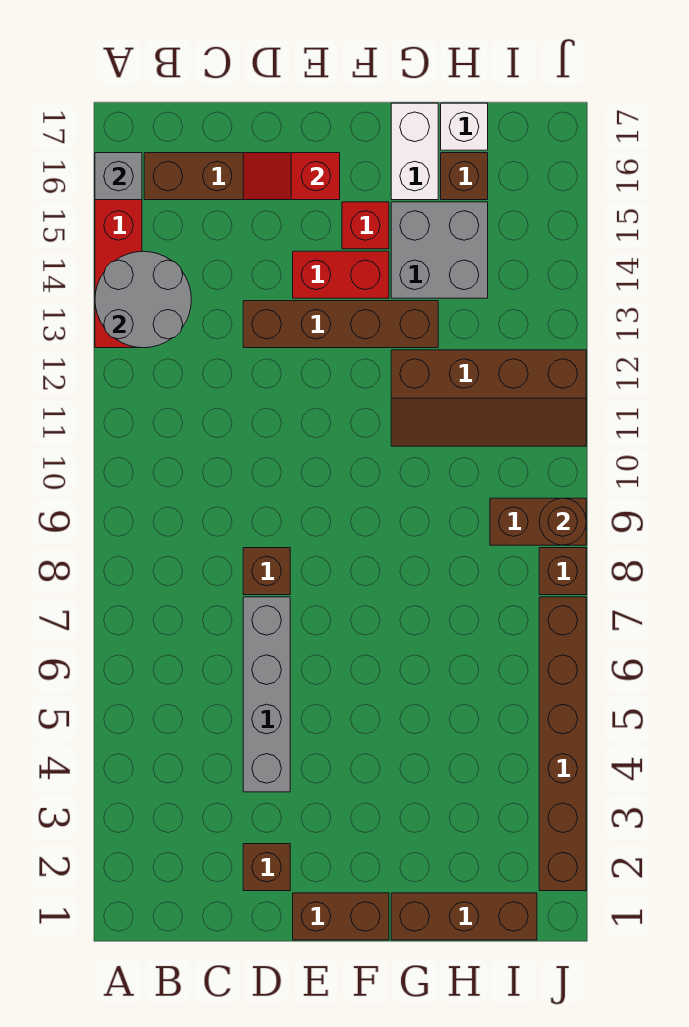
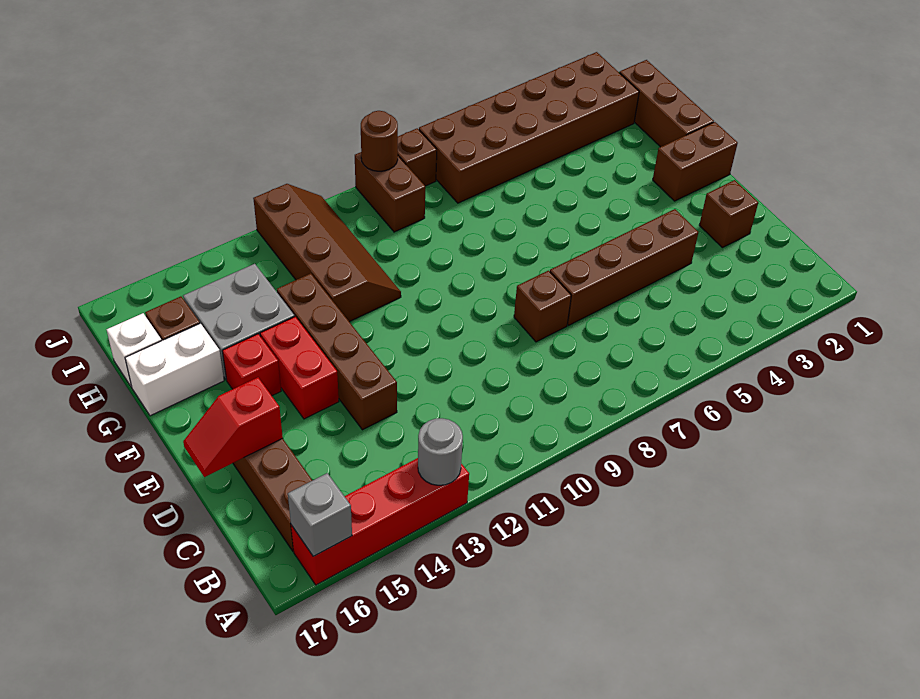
grey 2x2 round brick [95,251,191,348] -> grey 1x1 round brick [418,418,463,485]
grey 1x4 brick [243,597,290,792] -> brown 1x4 brick [550,209,698,325]
red 1x2 slope [243,153,340,200] -> red 1x2 slope turned to [183,377,283,477]
brown 1x2 brick [293,893,389,940] -> brown 1x2 brick turned to [653,122,738,201]
brown 1x6 brick [539,597,586,891] -> brown 2x6 brick [419,52,639,203]

